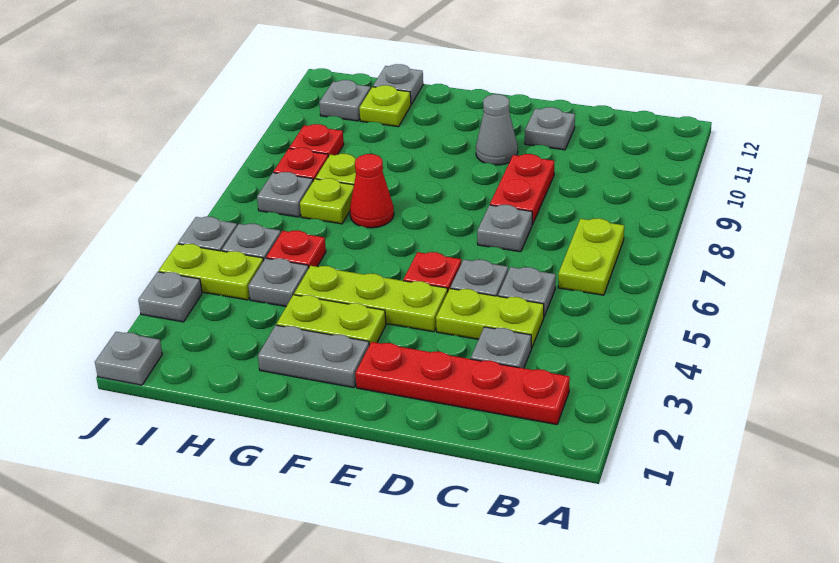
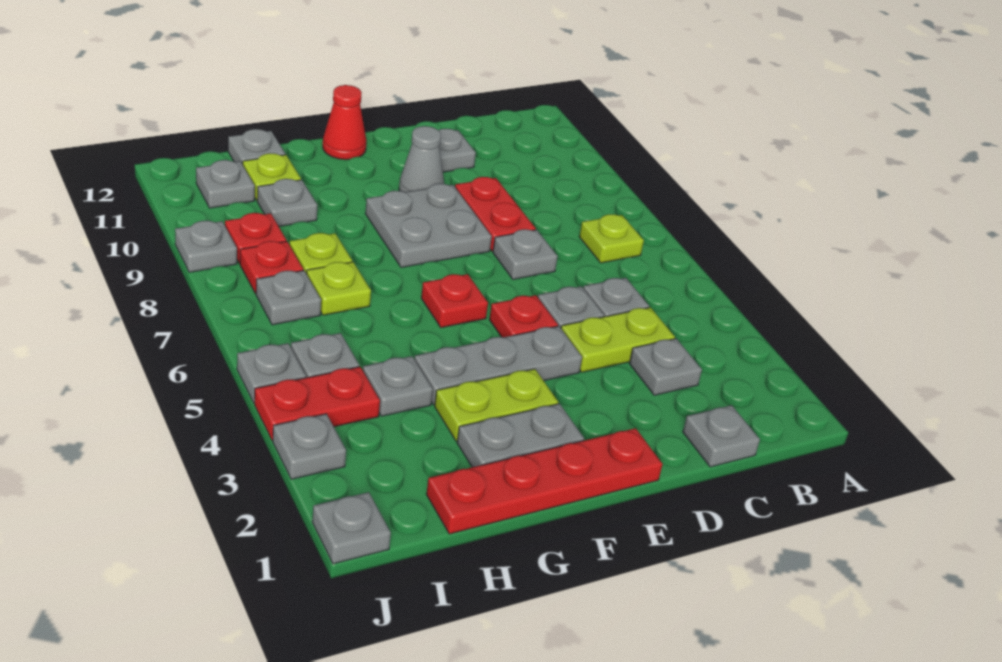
red 1x4 plate [355,342,570,425] -> red 1x4 plate moved to [427,428,663,534]
lime 1x2 plate [558,218,624,295] -> lime 1x1 plate [579,214,644,263]
none -> grey 1x1 plate [683,405,760,467]
lime 1x3 plate [294,266,448,332] -> grey 1x3 plate [414,326,582,405]
none -> grey 2x2 plate [365,184,492,268]
red 1x1 cone [350,154,394,228] -> red 1x1 cone moved to [323,85,366,160]
red 1x1 plate [266,231,326,268] -> red 1x1 plate moved to [421,274,488,328]
none -> grey 1x1 plate [257,179,317,226]
lime 1x2 plate [159,244,263,300] -> red 1x2 plate [255,367,380,440]
none -> grey 1x1 plate [175,221,237,272]

